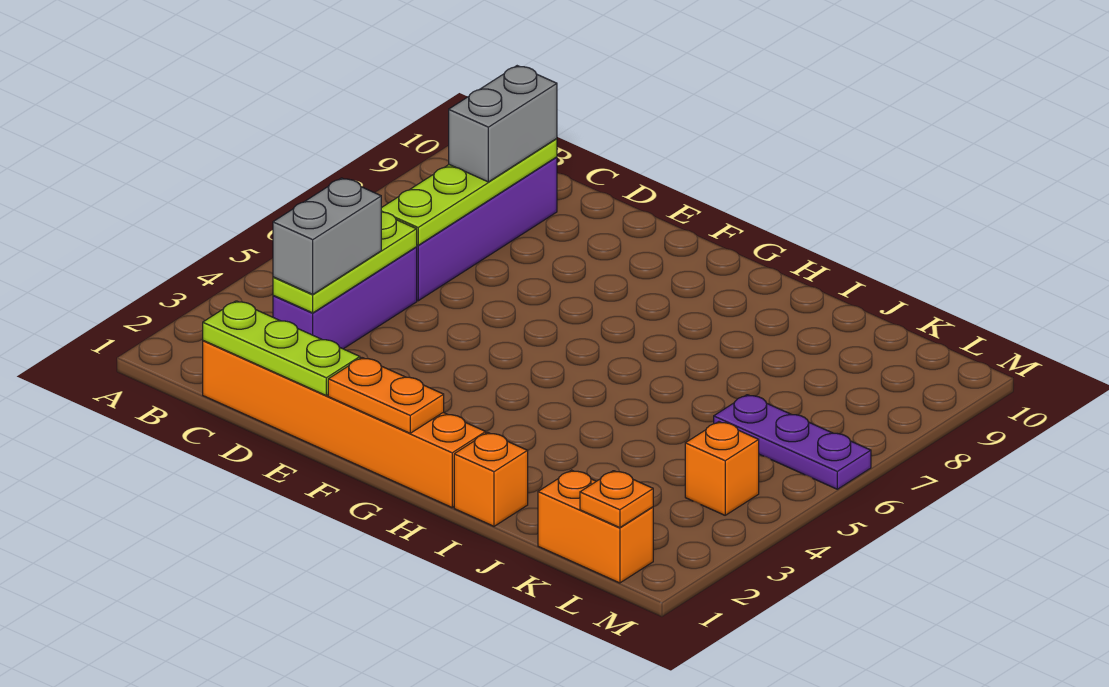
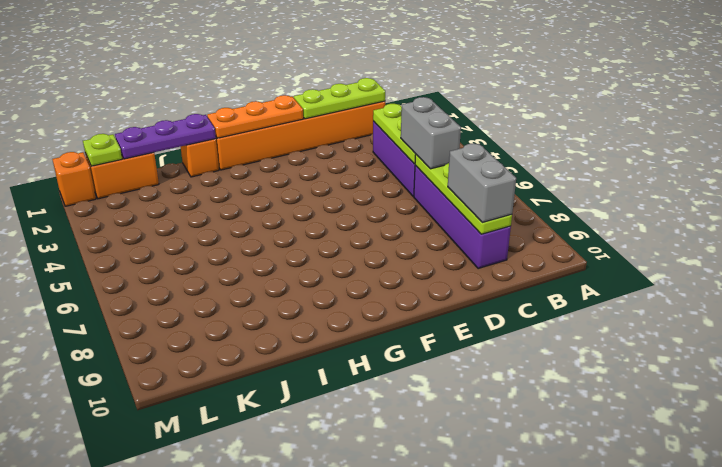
grey 1x2 brick [273,178,381,294] -> grey 1x2 brick moved to [401,97,461,169]
orange 1x2 plate [328,358,444,433] -> orange 1x3 plate [207,95,303,138]
purple 1x3 plate [714,395,871,489] -> purple 1x3 plate moved to [115,114,216,159]
orange 1x1 plate [580,471,653,528] -> lime 1x1 plate [83,134,122,166]
orange 1x1 brick [685,422,759,515] -> orange 1x1 brick moved to [52,152,96,206]

